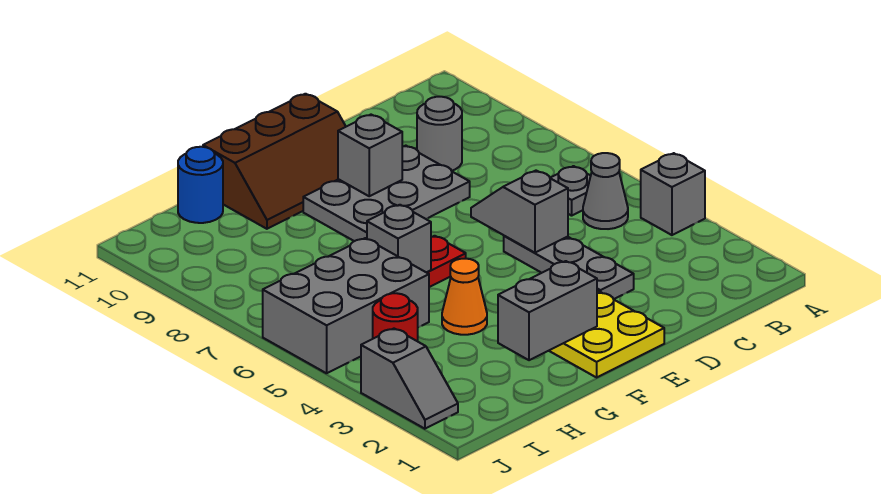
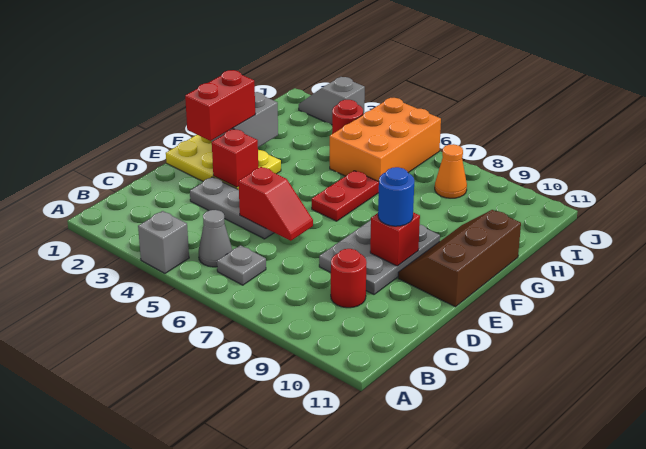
grey 1x1 round brick [417,97,462,171] -> red 1x1 round brick [331,249,366,308]
grey 1x2 slope [471,171,568,253] -> red 1x2 slope [238,167,313,241]
none -> red 1x2 brick [185,70,255,141]
none -> red 1x1 brick [212,129,258,187]
grey 1x1 brick [338,115,402,196] -> red 1x1 brick [370,212,420,266]
orange 1x1 cone [442,259,487,335] -> orange 1x1 cone moved to [435,144,467,198]
grey 1x1 brick [367,205,431,272] -> none
grey 2x3 brick [263,238,429,373] -> orange 2x3 brick [330,98,441,182]
blue 1x1 round brick [178,147,223,223] -> blue 1x1 round brick moved to [378,167,414,226]

